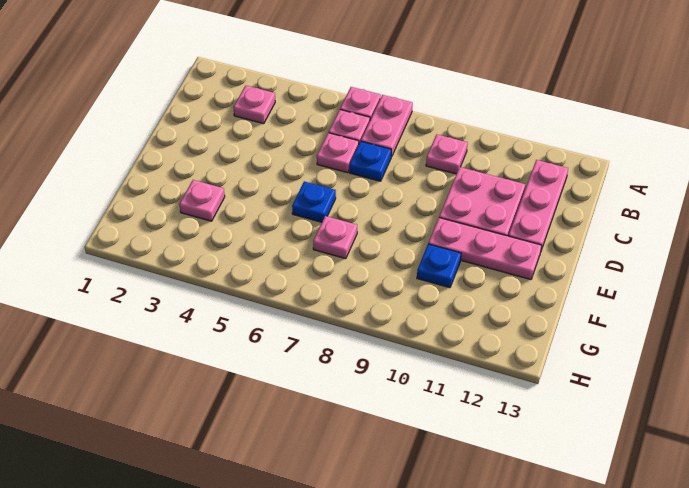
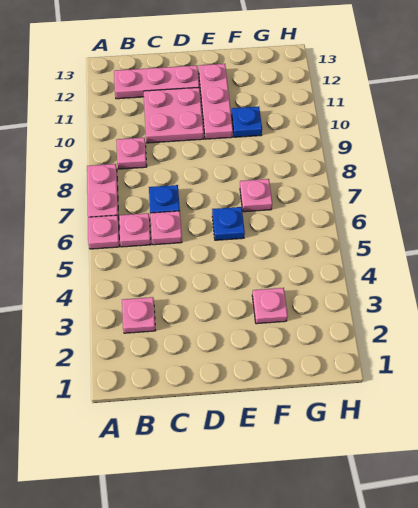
pink 1x2 plate [361,95,413,157] -> pink 1x2 plate turned to [87,164,119,219]

